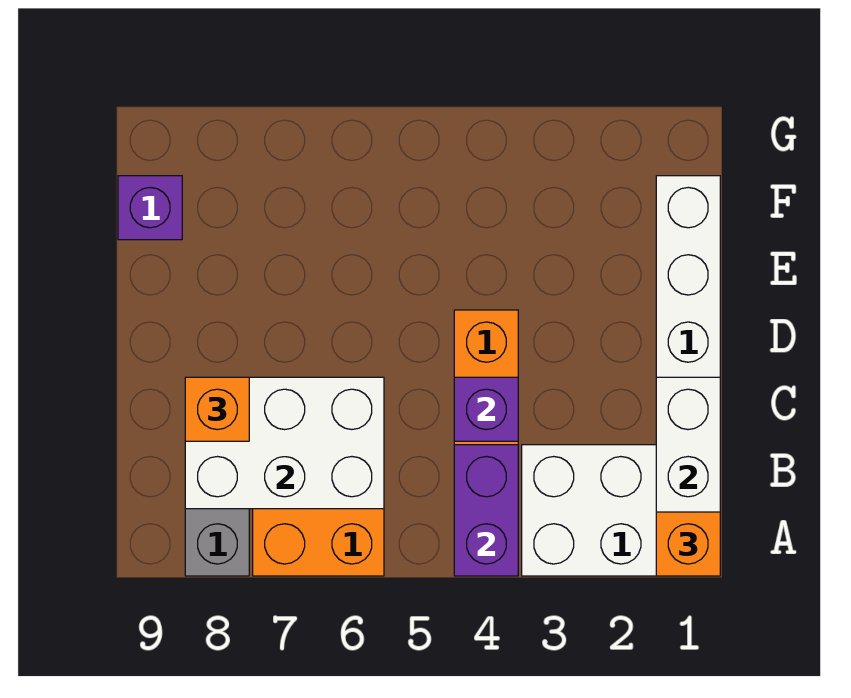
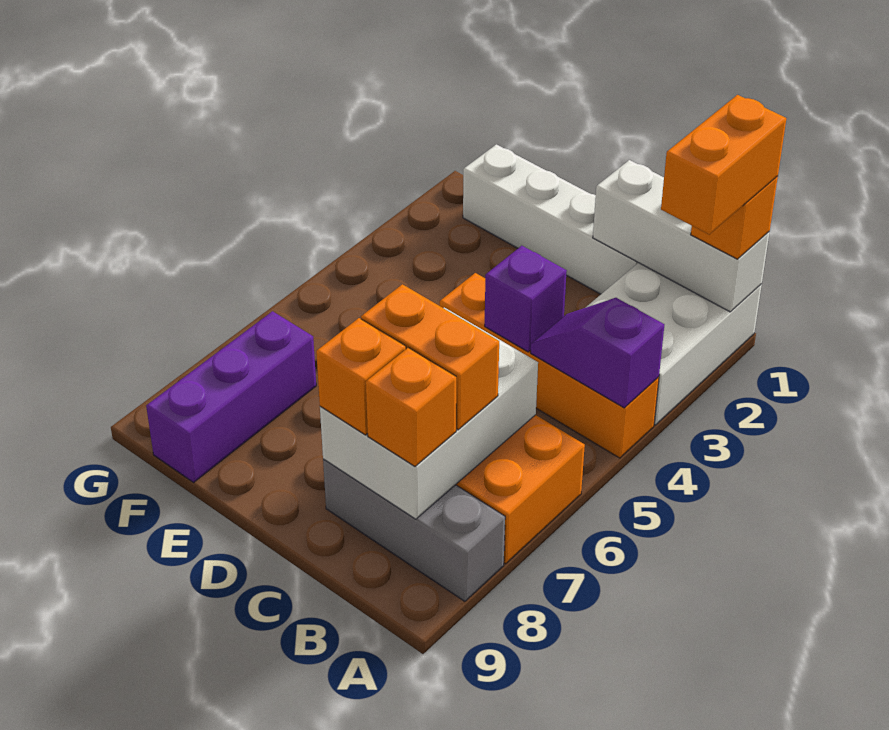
none -> orange 1x2 brick [661,95,786,234]
purple 1x2 brick [454,445,518,576] -> purple 1x2 slope [531,298,664,408]
none -> orange 1x2 brick [361,284,499,430]
none -> orange 1x1 brick [366,348,456,466]
purple 1x1 brick [118,176,182,240] -> purple 1x3 brick [146,311,316,482]

